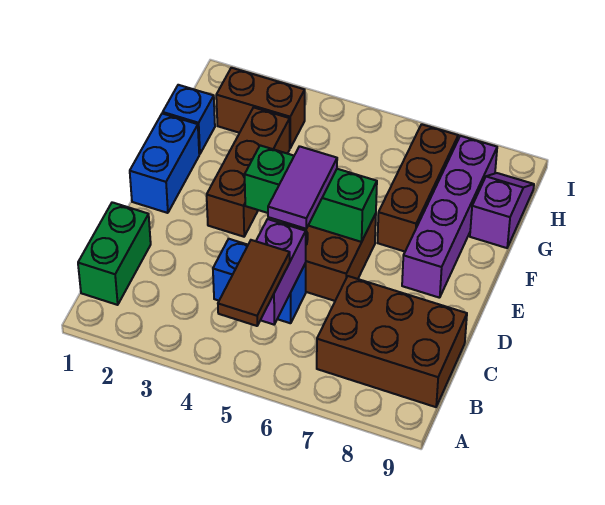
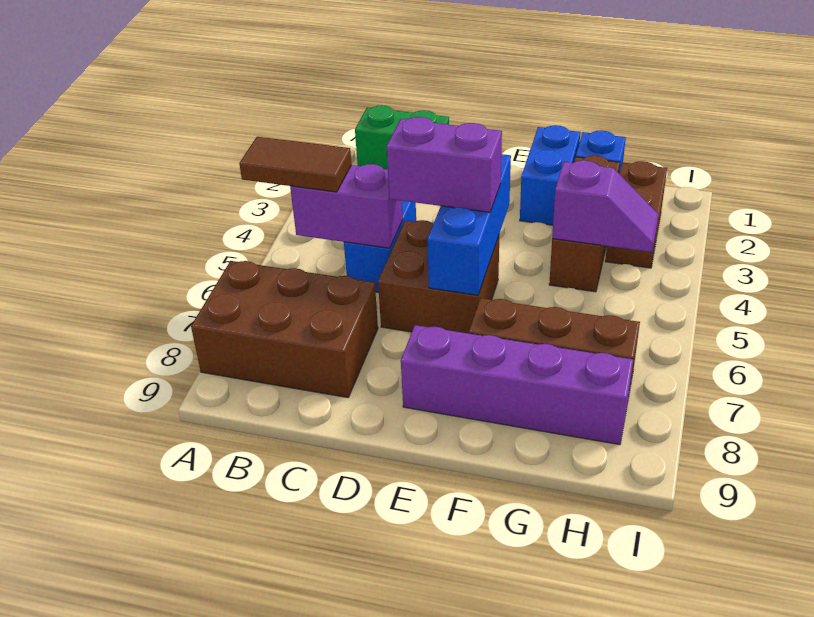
brown 2x3 brick [317,276,467,407] -> brown 2x3 brick turned to [191,261,378,398]
purple 1x2 tile [268,146,337,229] -> purple 1x2 brick [387,117,502,212]
blue 1x2 brick [130,113,199,213] -> blue 1x2 brick turned to [520,125,580,225]
brown 1x3 brick [207,107,290,237] -> brown 1x3 brick turned to [549,156,620,292]
green 1x3 brick [245,145,377,242] -> blue 1x3 brick [427,154,511,295]
purple 1x2 slope [470,173,534,248] -> purple 1x2 slope moved to [552,160,659,252]

